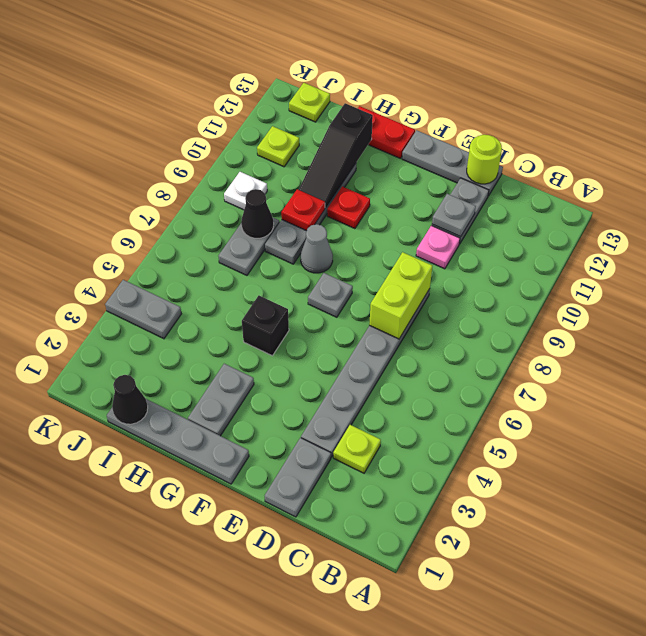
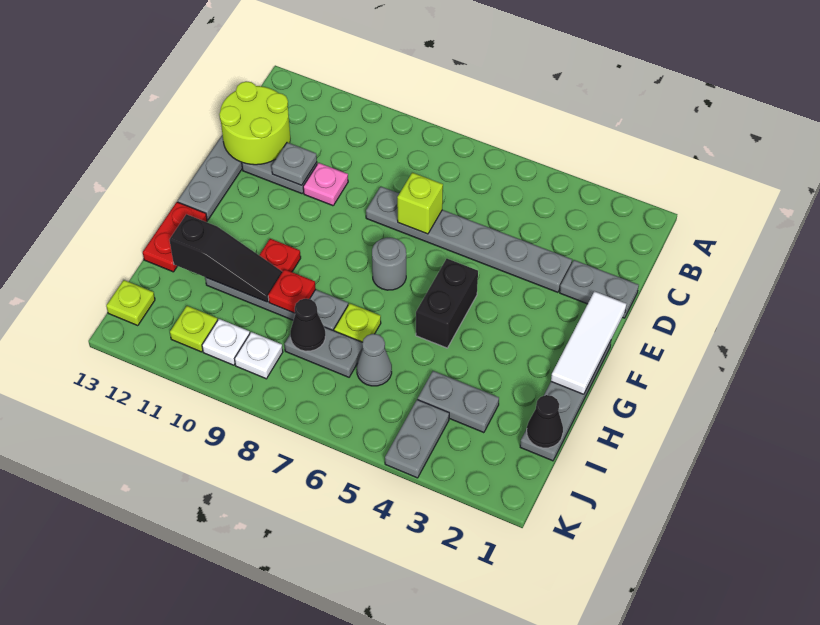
lime 1x1 plate [333,425,381,473] -> lime 1x1 plate moved to [334,303,381,342]
lime 1x2 brick [369,252,432,339] -> lime 1x1 brick [397,173,443,234]
lime 1x1 round brick [467,135,502,184] -> lime 2x2 round brick [219,81,290,165]
none -> white 1x3 tile [551,291,626,394]
grey 1x1 plate [308,273,353,317] -> grey 1x1 round brick [372,238,406,290]
grey 1x2 plate [188,364,254,436] -> grey 1x2 plate moved to [418,371,499,433]
black 1x1 brick [242,296,289,356] -> black 1x2 brick [416,258,478,348]
grey 1x1 cone [301,224,333,273] -> grey 1x1 cone moved to [357,334,392,386]
none -> white 1x1 plate [202,319,250,365]

